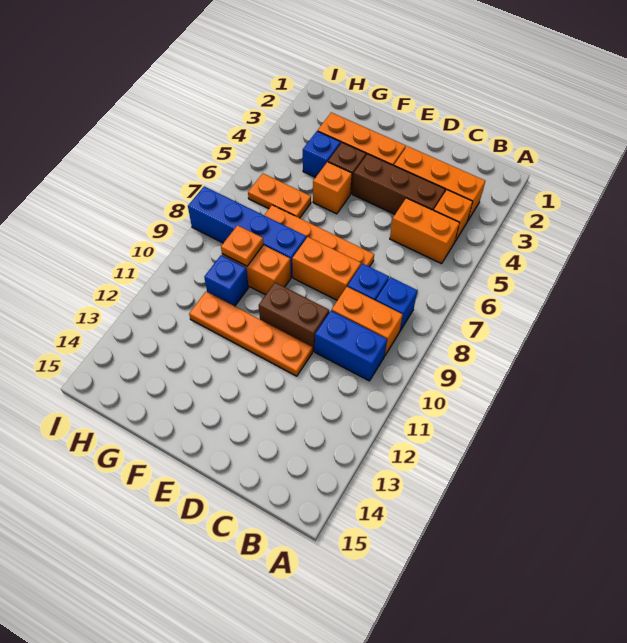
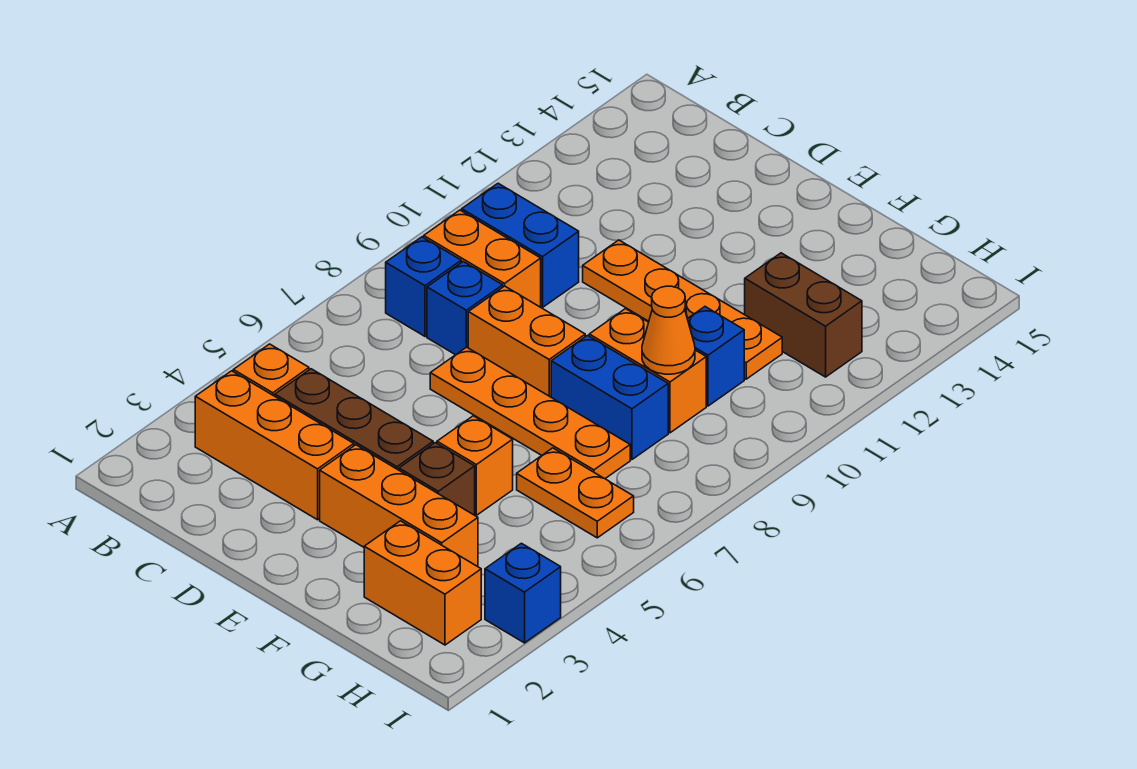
orange 1x2 brick [390,198,459,264] -> orange 1x2 brick moved to [364,521,481,645]
brown 1x2 brick [259,282,329,351] -> brown 1x2 brick moved to [745,253,862,377]
blue 1x4 brick [188,186,306,277] -> blue 1x2 brick [551,336,668,460]
blue 1x1 brick [303,131,341,177] -> blue 1x1 brick moved to [485,543,561,643]
orange 1x1 plate [221,225,263,266] -> orange 1x1 cone [642,286,695,374]

